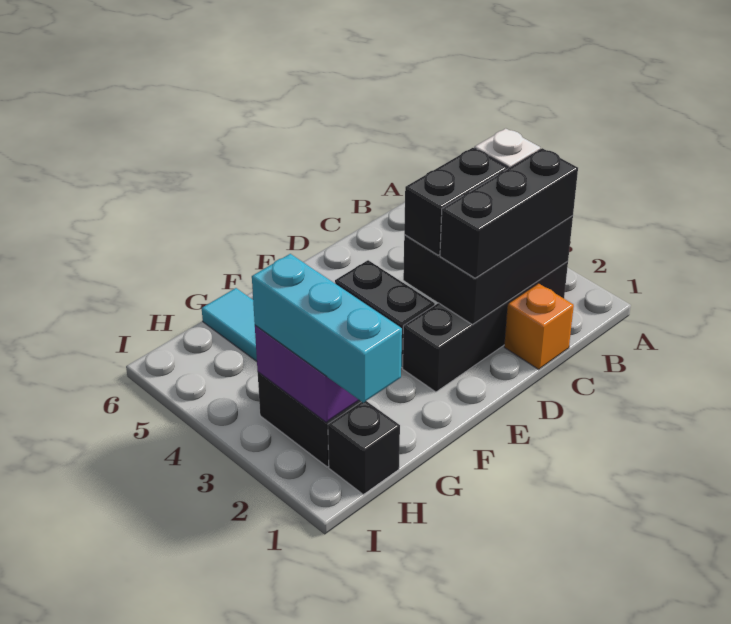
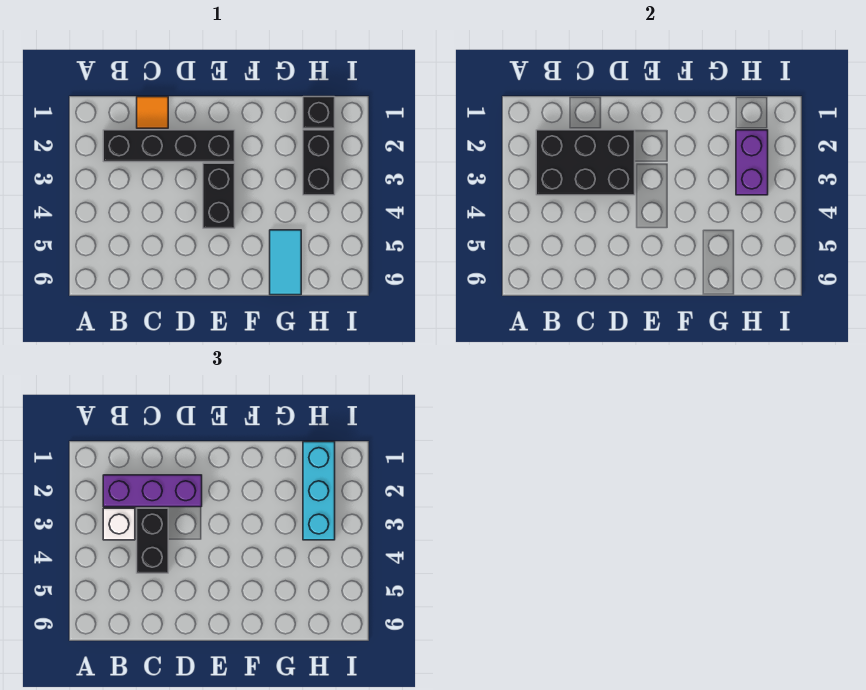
black 1x3 brick [440,148,578,278] -> purple 1x3 brick [103,475,202,507]
orange 1x1 brick [504,283,574,369] -> orange 1x1 tile [137,97,168,128]
black 1x2 brick [404,148,508,255] -> black 1x2 brick turned to [137,508,168,573]

